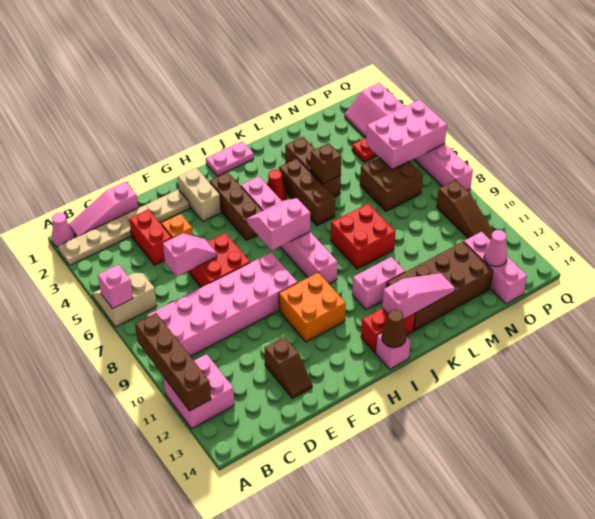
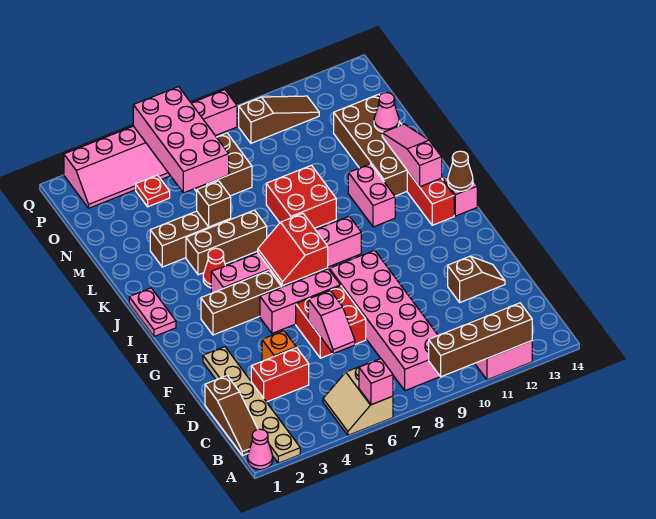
pink 1x3 slope [69,182,138,237] -> brown 1x3 slope [205,376,258,456]
pink 1x2 slope [163,233,217,277] -> pink 1x2 slope turned to [308,291,355,354]
tan 1x2 brick [178,168,221,221] -> none
orange 2x2 brick [279,273,346,342] -> none
pink 2x2 slope [246,198,310,251] -> red 2x2 slope [258,213,328,286]
pink 2x3 brick [366,100,447,170] -> pink 2x4 brick [133,87,229,193]
pink 1x3 brick [464,232,527,304] -> pink 1x3 brick moved to [260,269,340,333]
pink 1x1 cone [484,230,507,267] -> pink 1x1 cone moved to [374,93,399,132]

